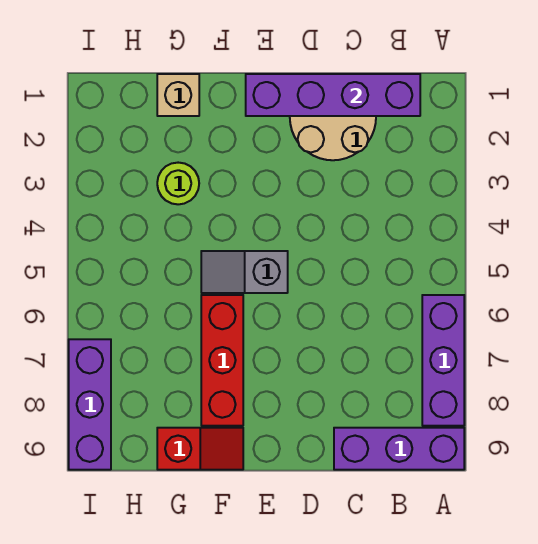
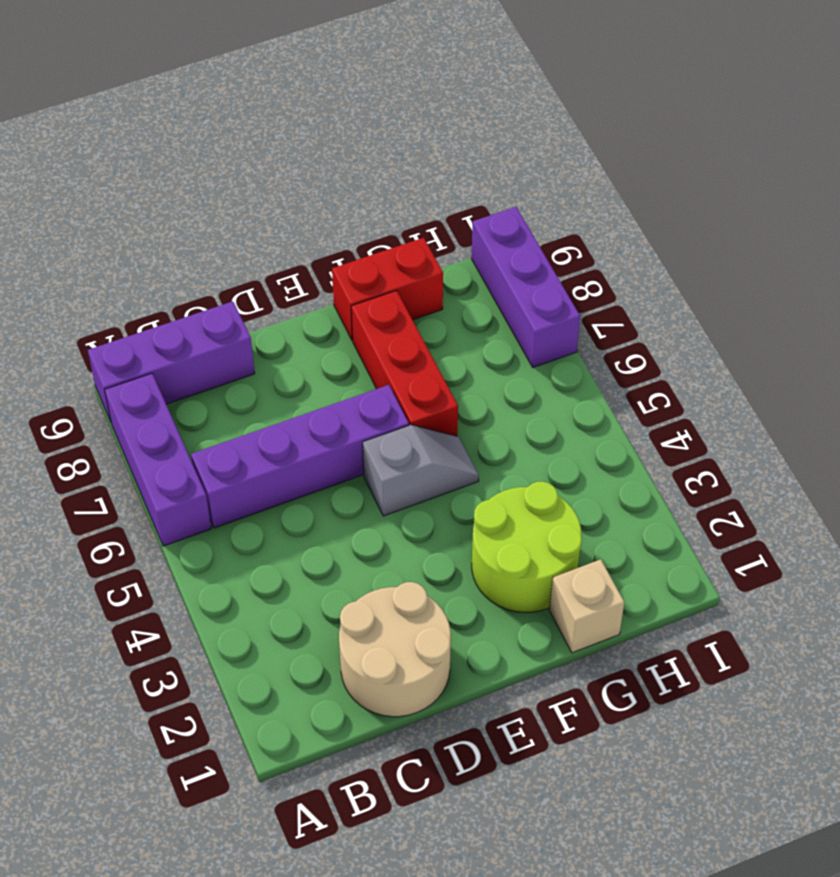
purple 1x4 brick [246,74,420,116] -> purple 1x4 brick moved to [191,385,409,528]
red 1x2 slope [157,428,243,470] -> red 1x2 brick [332,238,443,340]
lime 1x1 round brick [157,163,199,204] -> lime 2x2 round brick [472,481,582,612]

